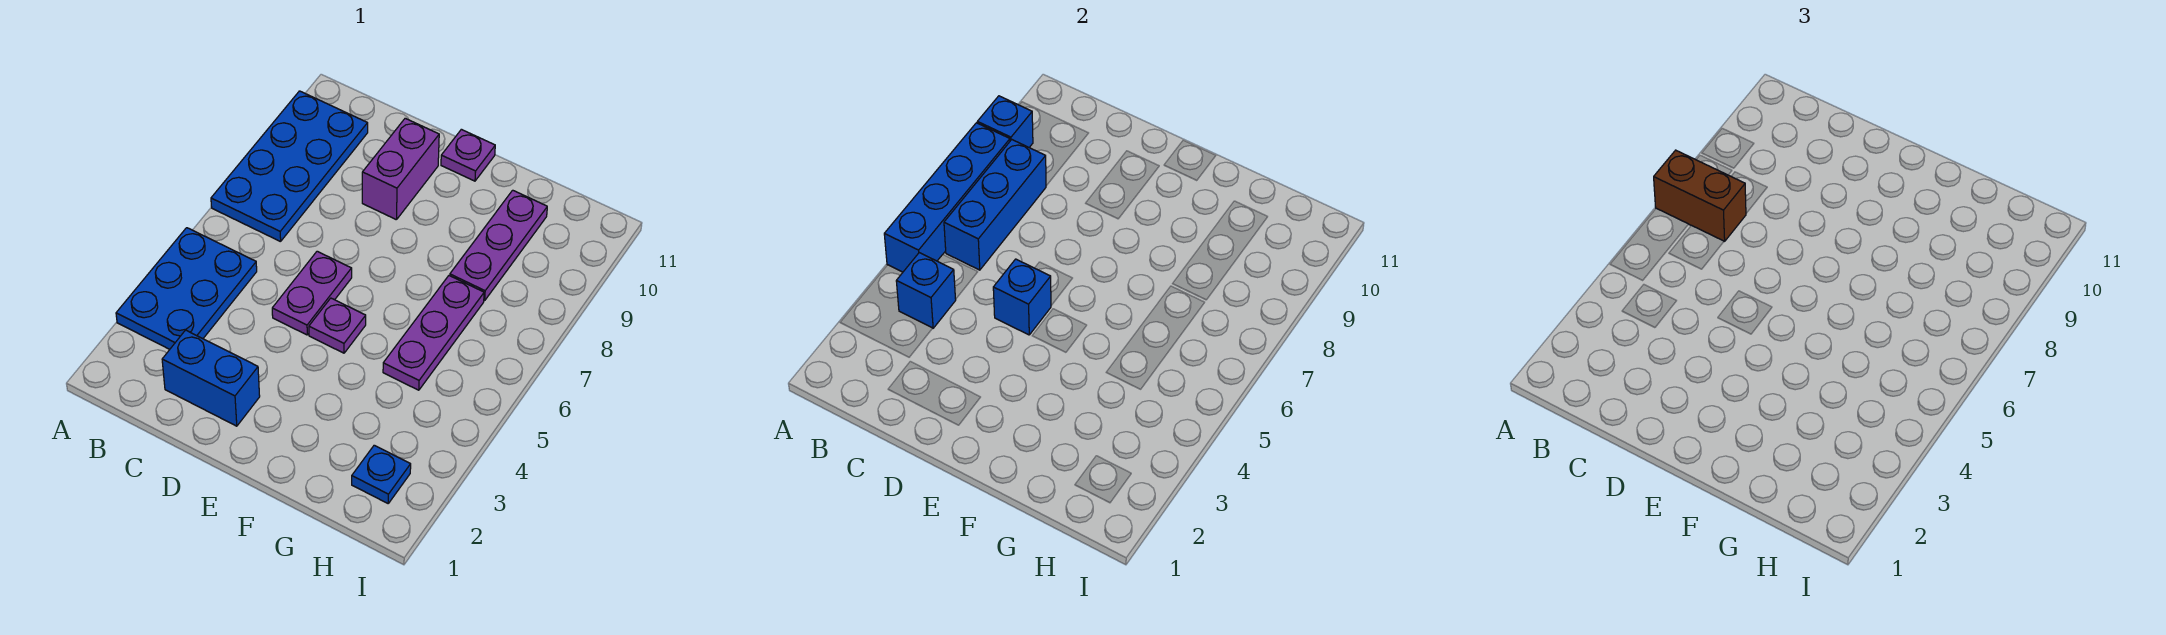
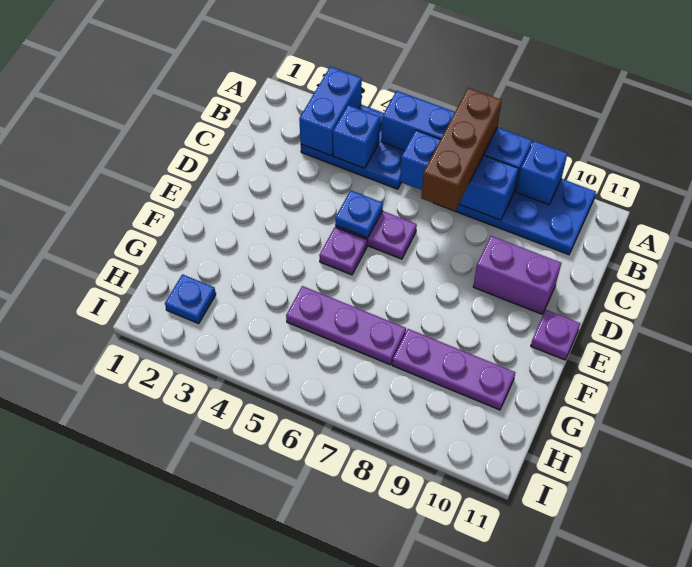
brown 1x2 brick [1654,150,1746,242] -> brown 1x3 brick [421,88,502,211]
blue 1x2 brick [162,330,260,426] -> blue 1x2 brick moved to [299,66,362,156]
blue 1x1 brick [993,259,1051,335] -> blue 1x1 plate [335,190,383,238]

